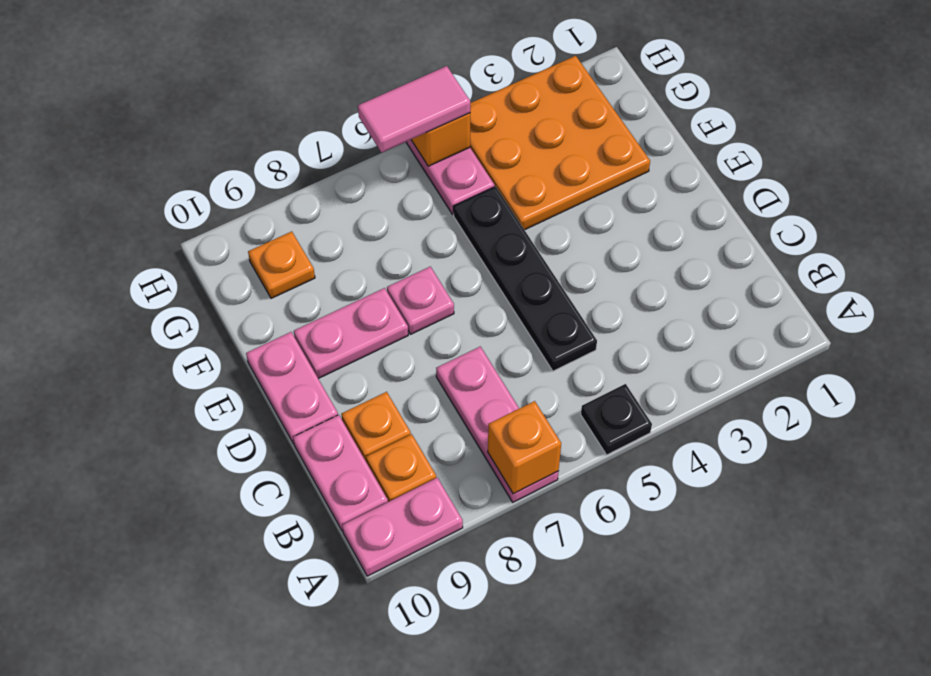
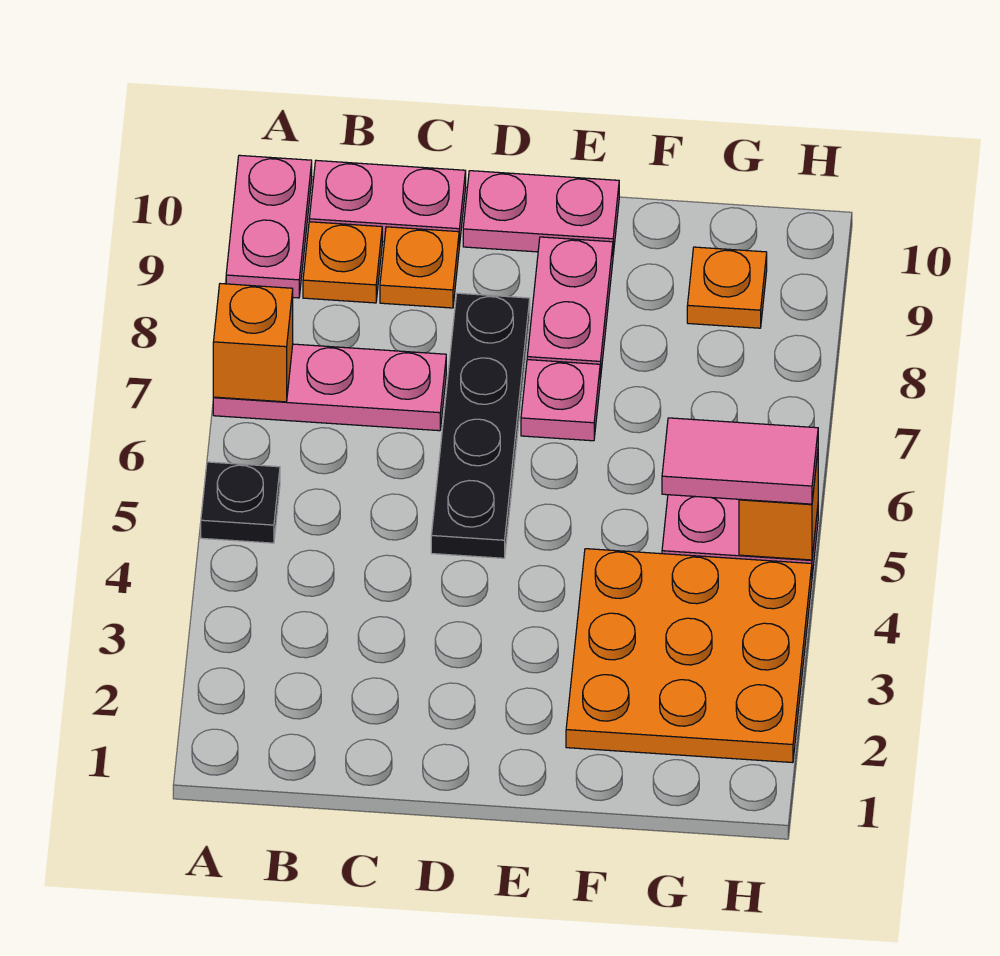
black 1x4 plate [453,187,597,371] -> black 1x4 plate turned to [431,293,530,558]
pink 1x2 tile [358,66,470,153] -> pink 1x2 tile turned to [662,418,818,504]

